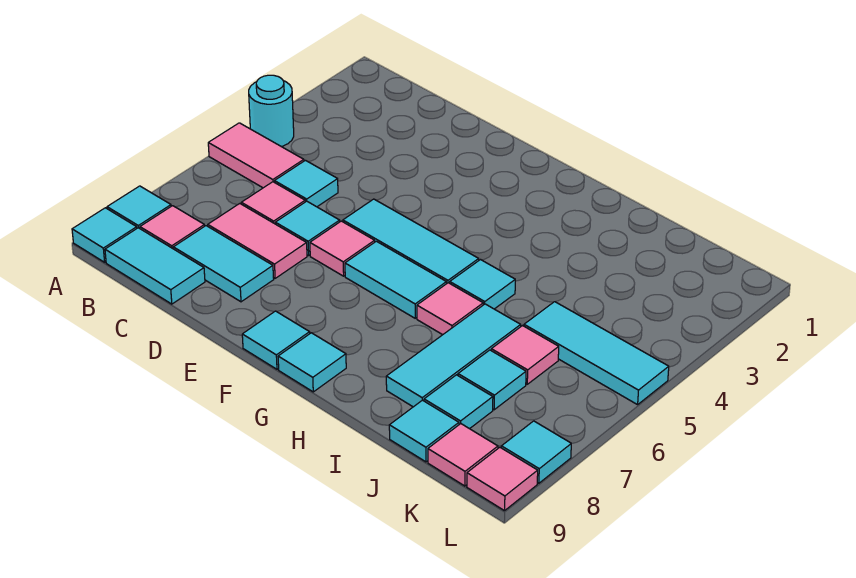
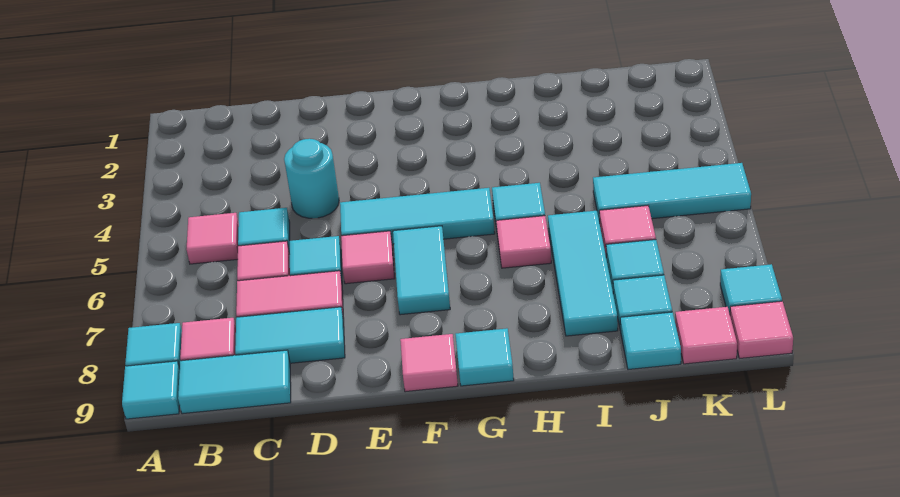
cyan 1x1 round brick [249,75,294,147] -> cyan 1x1 round brick moved to [284,139,339,218]
pink 1x2 tile [208,123,304,188] -> pink 1x1 tile [187,213,239,264]
cyan 1x2 tile [345,241,446,318] -> cyan 1x2 tile turned to [393,226,450,315]
cyan 1x1 tile [242,311,310,369] -> pink 1x1 tile [400,334,458,392]

